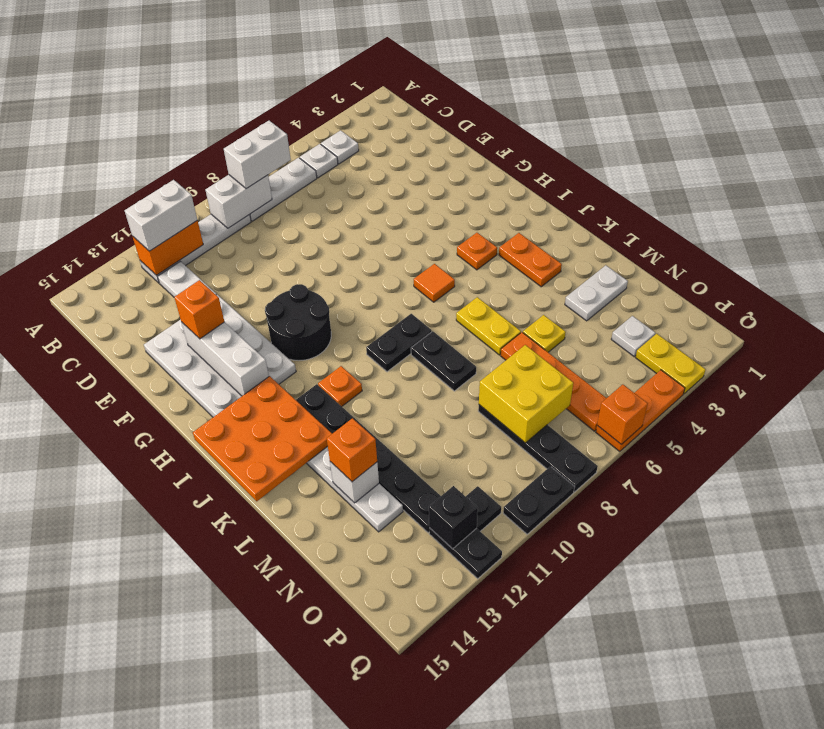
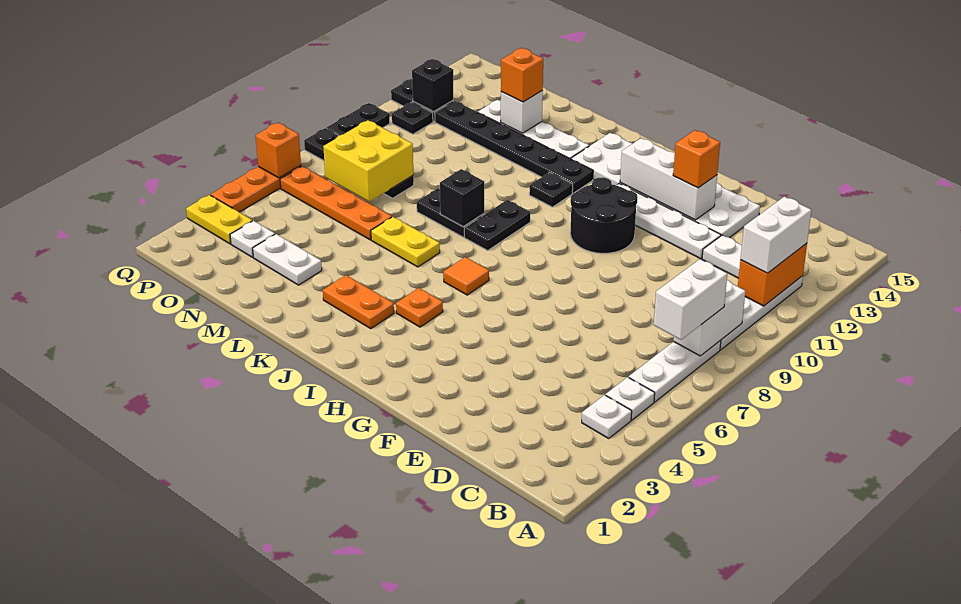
orange 3x3 plate [193,376,332,501] -> none
orange 1x1 plate [318,366,362,406] -> black 1x1 plate [529,172,573,207]
none -> black 1x1 brick [440,169,484,227]
white 1x2 plate [565,265,628,321] -> white 1x2 plate turned to [253,234,322,285]
yellow 1x1 plate [523,315,566,352] -> none

